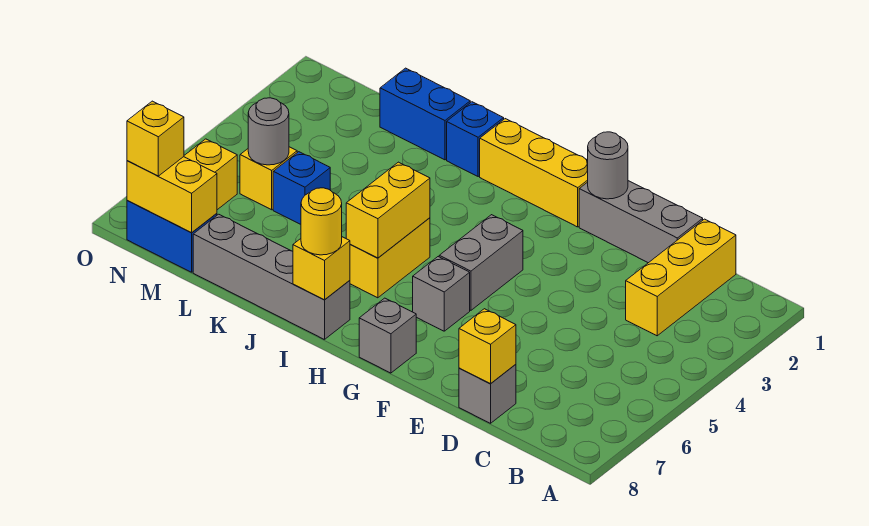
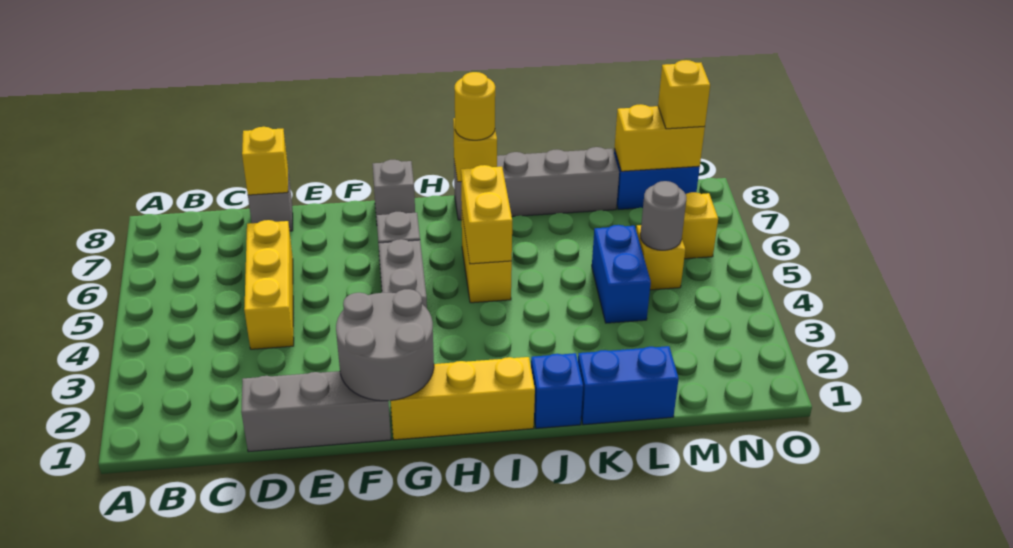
yellow 1x3 brick [626,219,736,336] -> yellow 1x3 brick moved to [244,220,294,349]
grey 1x1 round brick [588,132,628,199] -> grey 2x2 round brick [336,289,434,401]
blue 1x1 brick [273,152,330,224] -> blue 1x2 brick [592,225,651,323]

